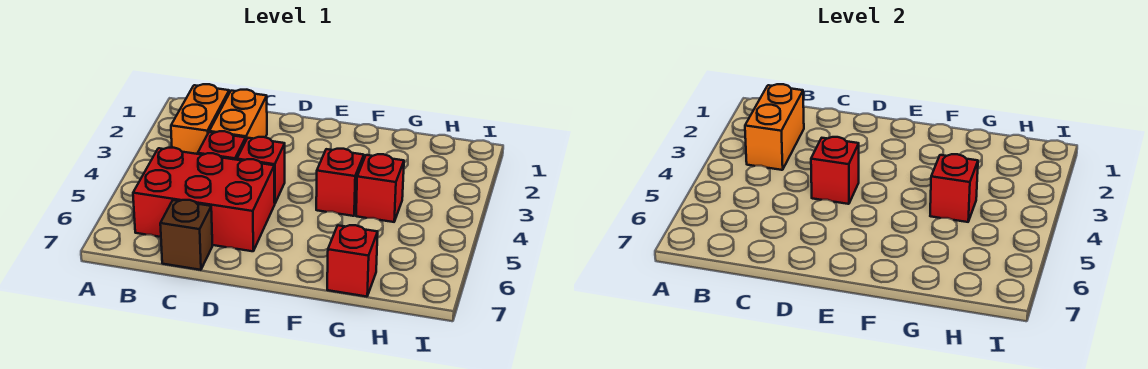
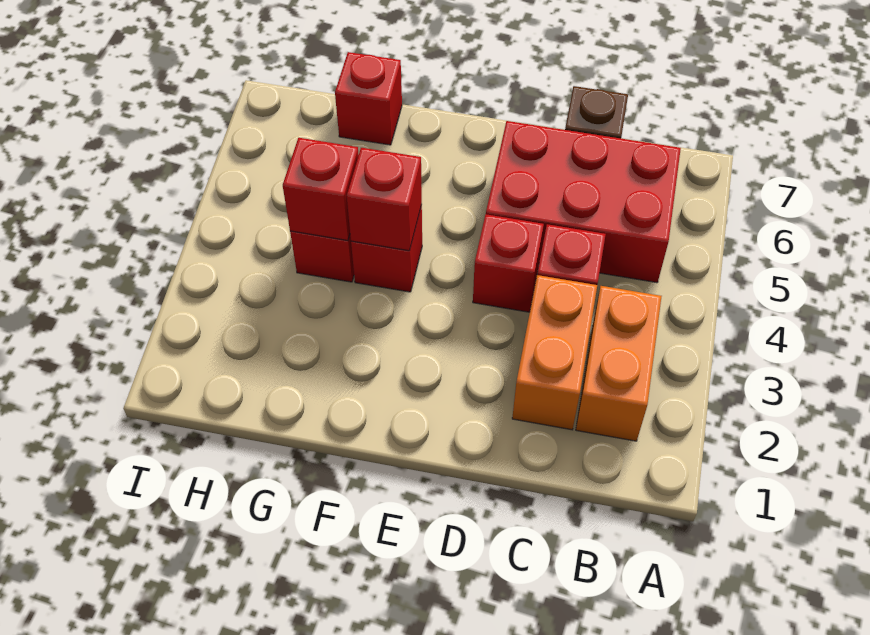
orange 1x2 brick [745,84,804,170] -> none
red 1x1 brick [811,137,859,204] -> red 1x1 brick moved to [347,148,422,251]

